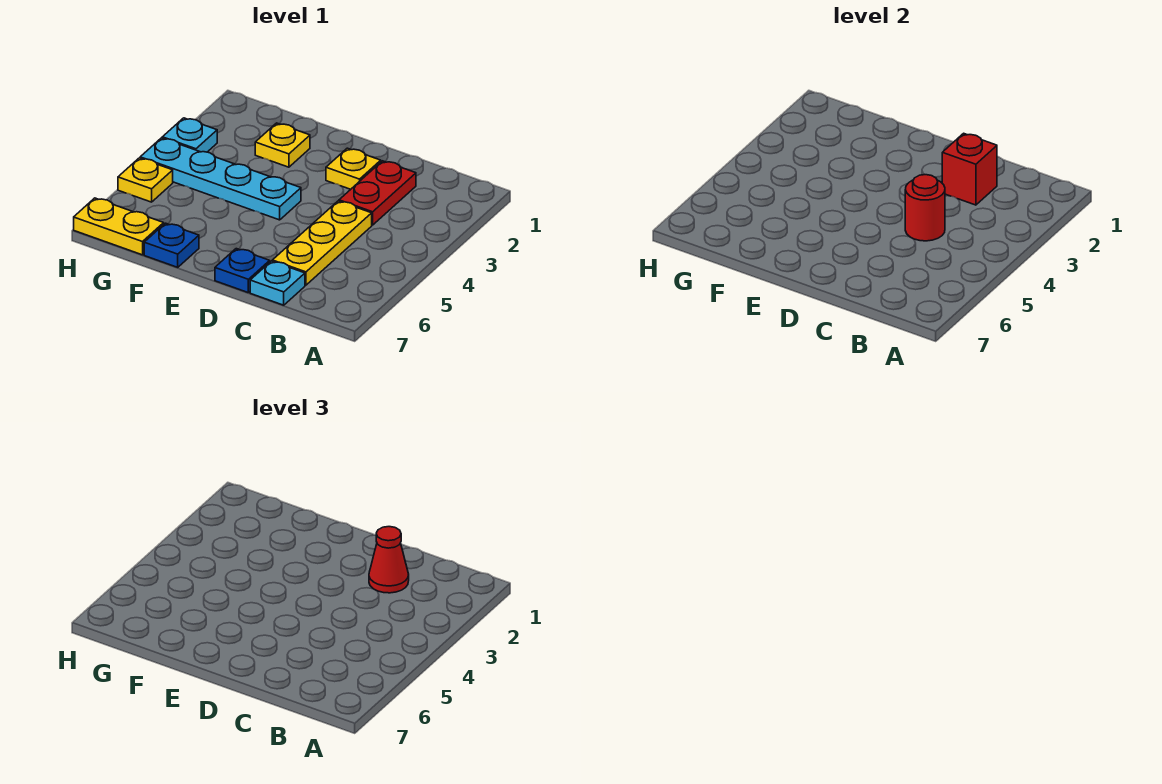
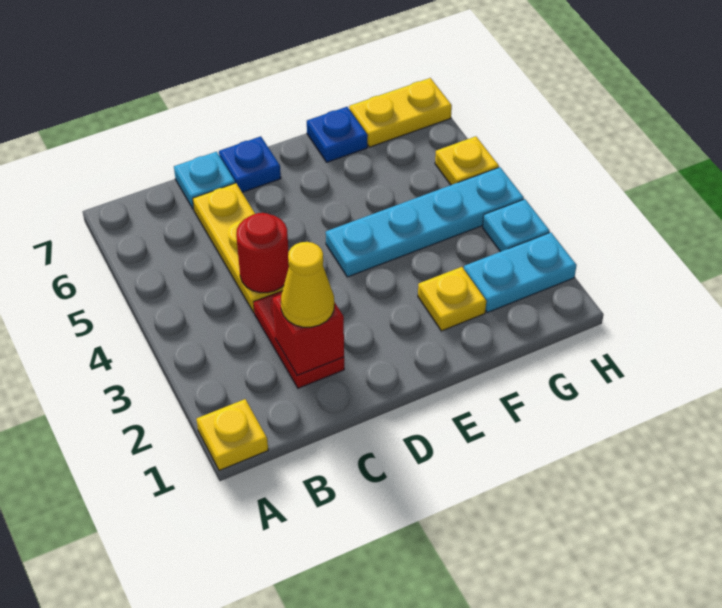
red 1x1 cone [369,527,409,593] -> yellow 1x1 cone [281,242,334,327]
yellow 1x1 plate [326,148,381,189] -> yellow 1x1 plate moved to [196,399,268,471]
none -> cyan 1x2 plate [464,232,577,313]

